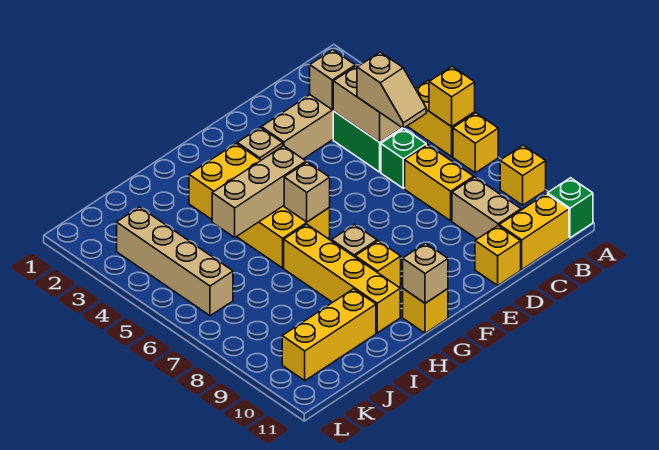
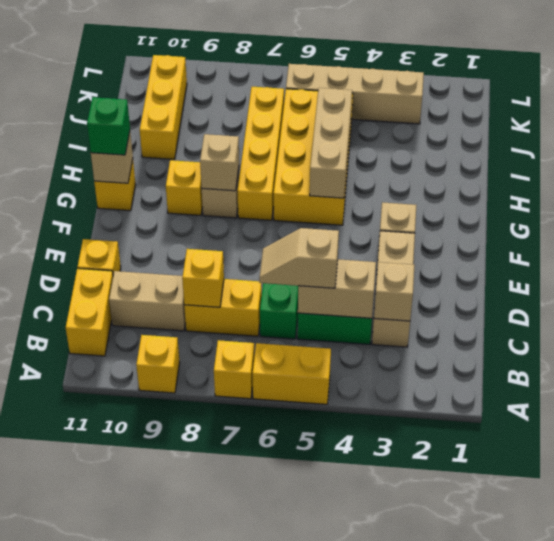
yellow 1x1 brick [429,67,475,127] -> yellow 1x1 brick moved to [182,249,224,307]
green 1x1 brick [548,178,593,238] -> green 1x1 brick moved to [87,97,130,155]
yellow 2x4 brick [189,143,330,268] -> yellow 2x4 brick turned to [274,89,353,225]
tan 1x1 brick [284,162,330,222] -> tan 1x1 brick moved to [200,134,239,191]
yellow 1x4 brick [284,224,400,333] -> yellow 1x4 brick turned to [238,87,284,220]

